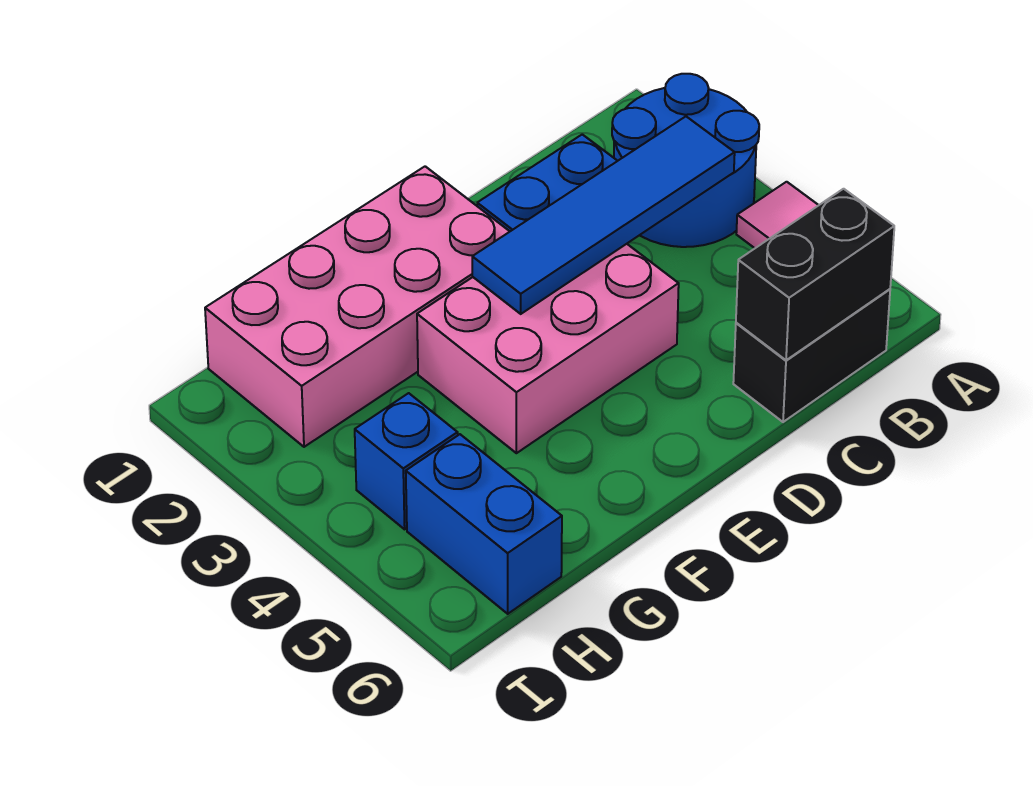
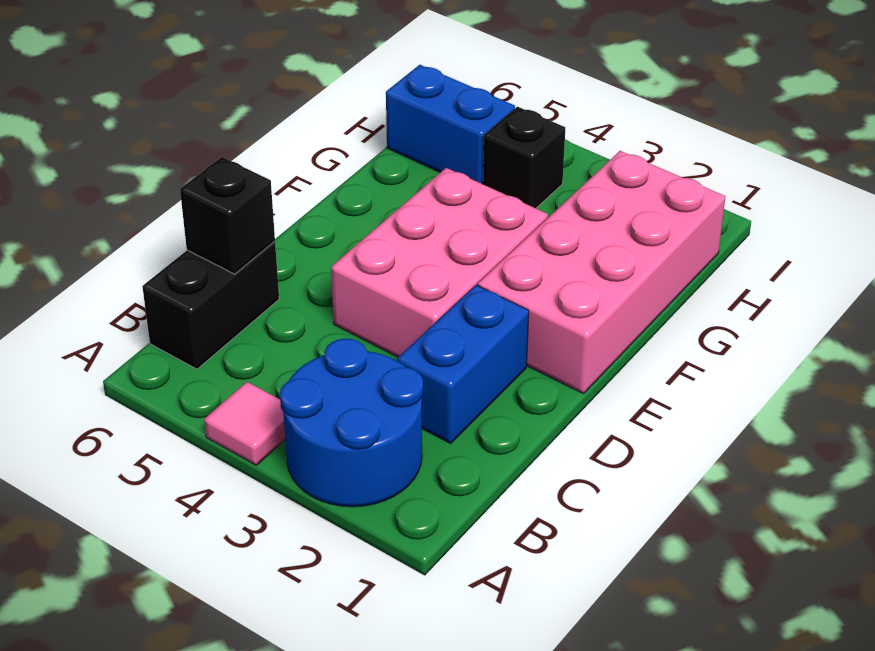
blue 1x4 tile [472,117,735,314] -> none
black 1x2 brick [736,189,894,360] -> black 1x1 brick [180,157,275,274]
blue 1x1 brick [355,393,458,529] -> black 1x1 brick [483,107,565,208]

